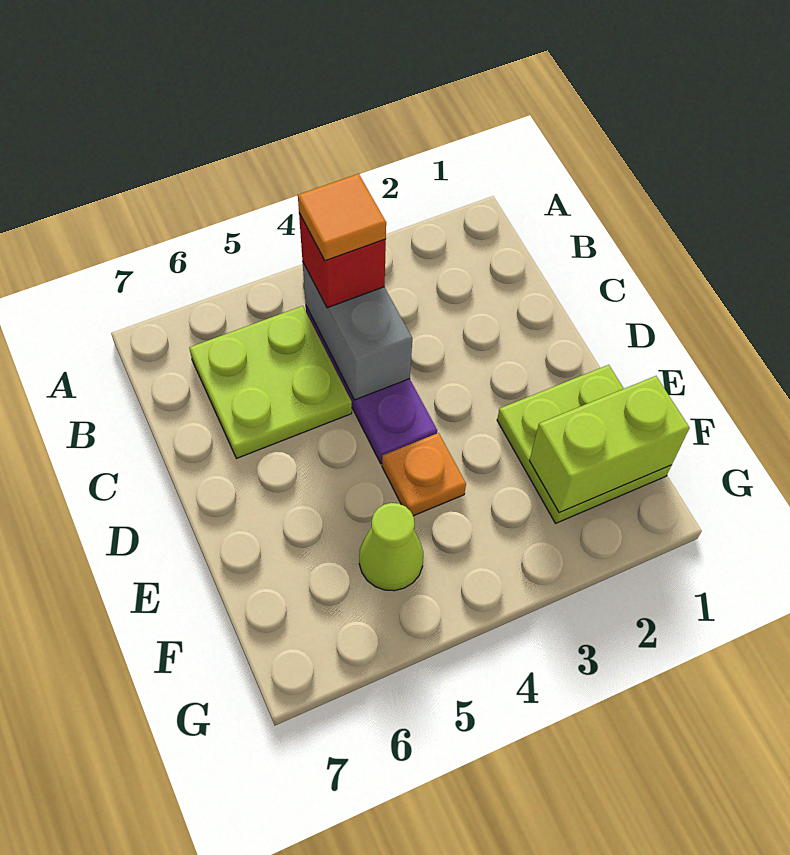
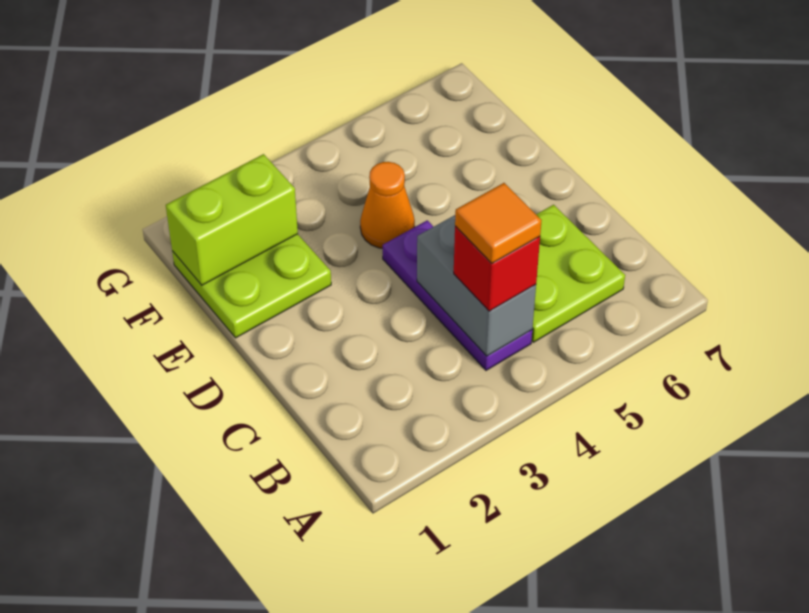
orange 1x1 plate [382,433,466,516] -> orange 1x1 cone [360,162,415,248]
lime 1x1 cone [359,503,423,591] -> none

